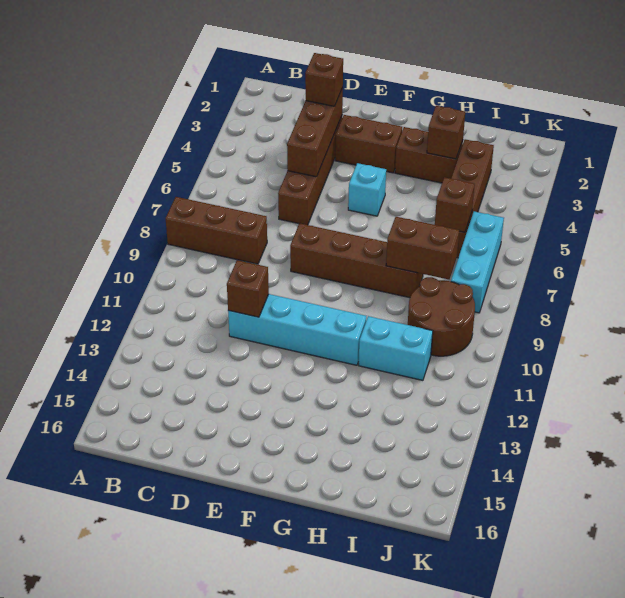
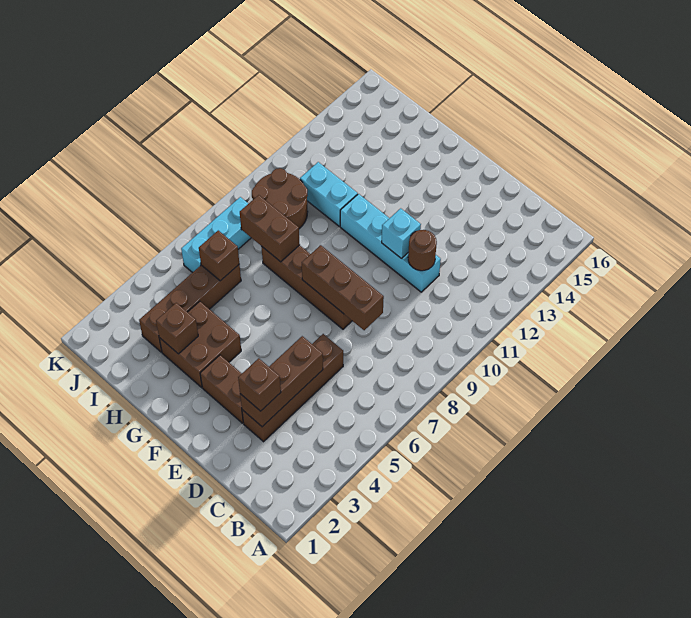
brown 1x3 brick [166,197,267,264] -> brown 1x3 brick moved to [302,245,384,330]
brown 1x1 brick [227,260,269,317] -> brown 1x1 round brick [408,230,437,271]
cyan 1x1 brick [348,163,386,216] -> cyan 1x1 brick moved to [382,208,421,258]
brown 1x2 brick [395,127,463,183] -> brown 2x2 brick [159,301,241,387]

